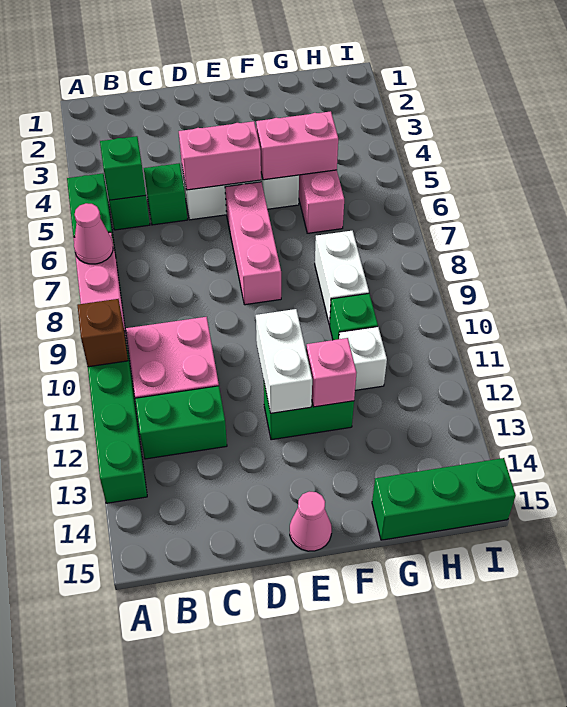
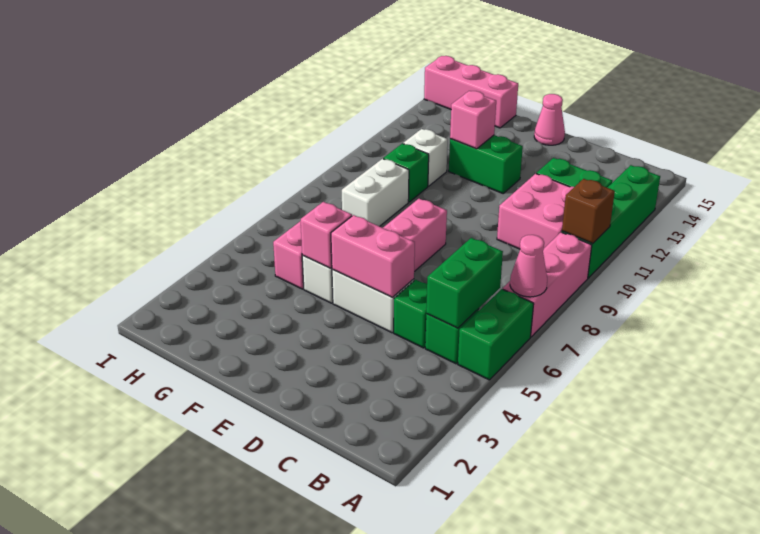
green 1x1 brick [100,136,146,200] -> green 1x2 brick [426,238,503,328]
white 1x2 brick [256,309,312,413] -> none
pink 1x2 brick [256,111,338,180] -> pink 1x1 brick [301,202,352,268]
green 1x3 brick [372,458,516,540] -> pink 1x3 brick [424,56,518,128]

